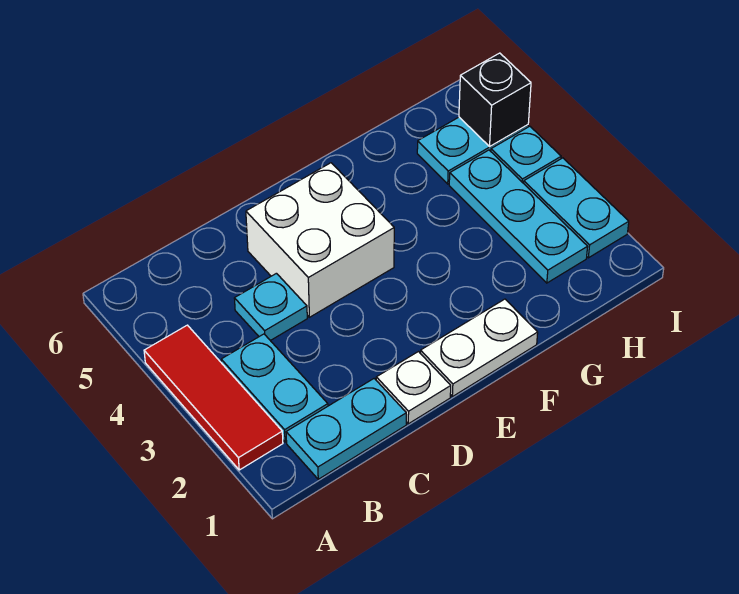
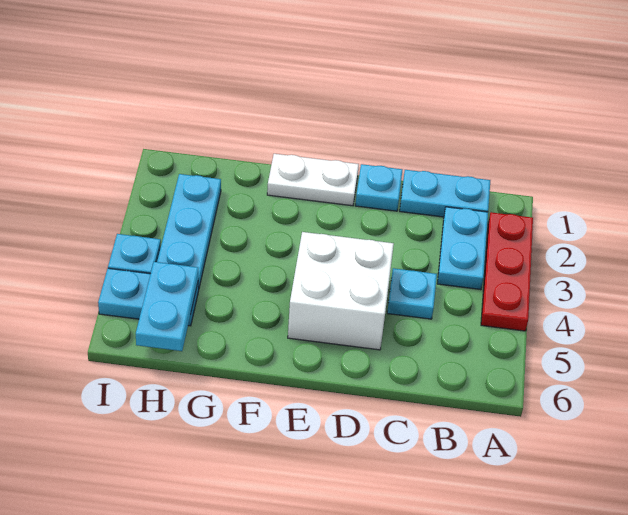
red 1x3 tile [144,325,283,470] -> red 1x3 plate [481,212,533,331]
white 1x1 plate [376,352,451,424] -> cyan 1x1 plate [355,164,402,211]
cyan 1x2 plate [524,158,629,258] -> cyan 1x2 plate moved to [136,262,198,351]
black 1x1 brick [459,53,531,146] -> none

